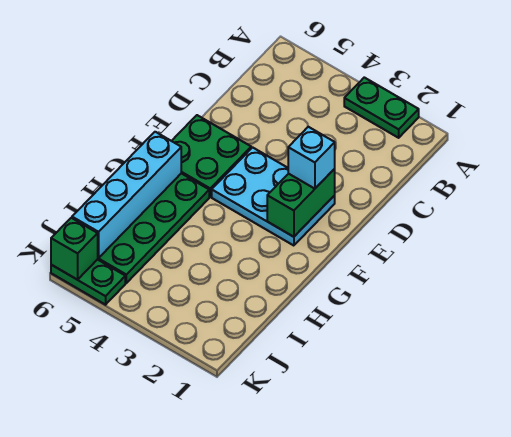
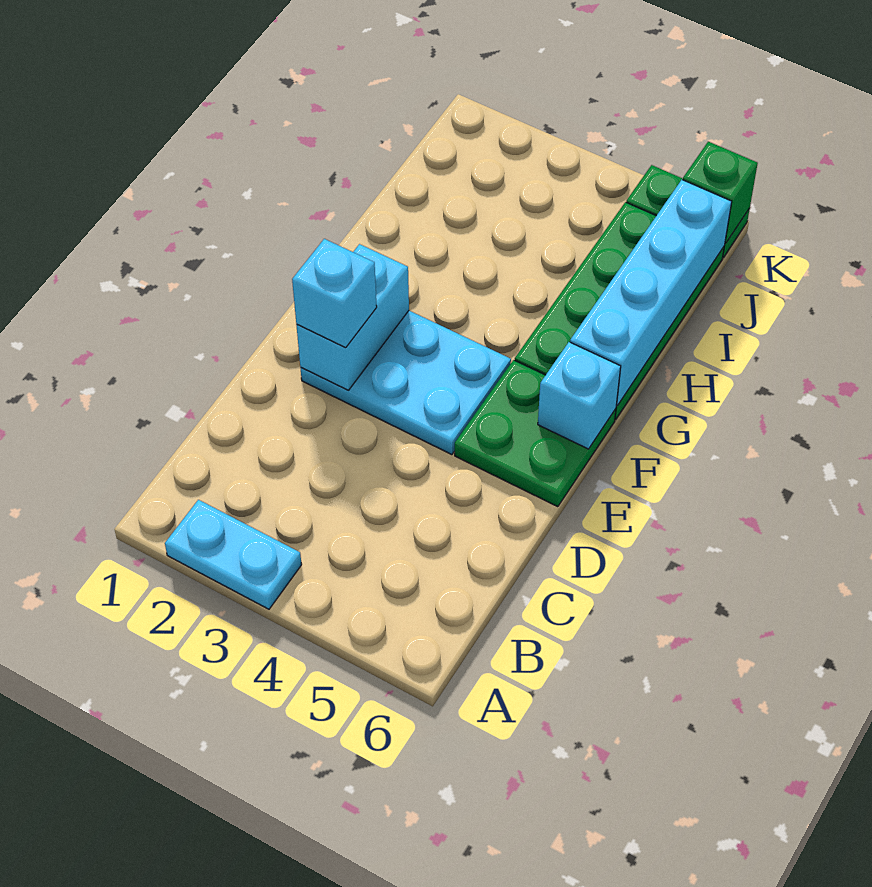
green 1x2 plate [344,77,419,138] -> cyan 1x2 plate [165,500,302,609]
green 1x2 brick [267,169,335,237] -> cyan 1x2 brick [296,244,409,390]
none -> cyan 1x1 brick [538,342,621,449]

